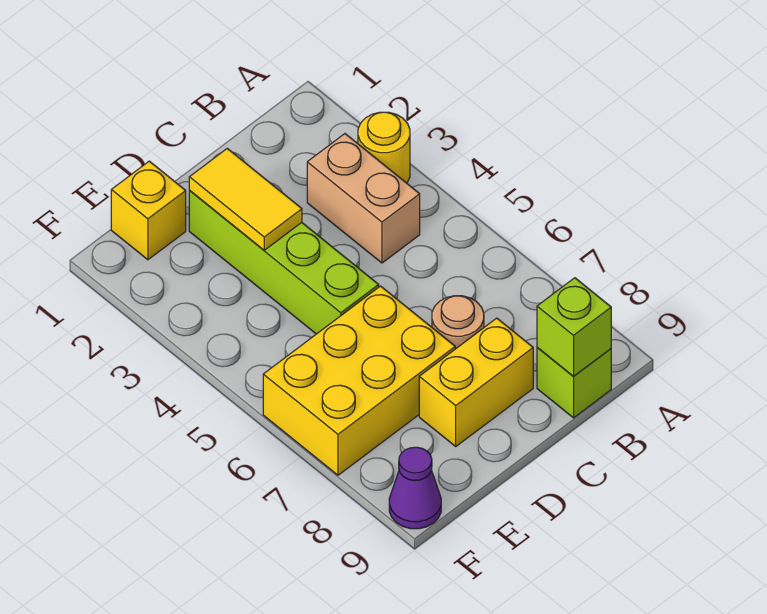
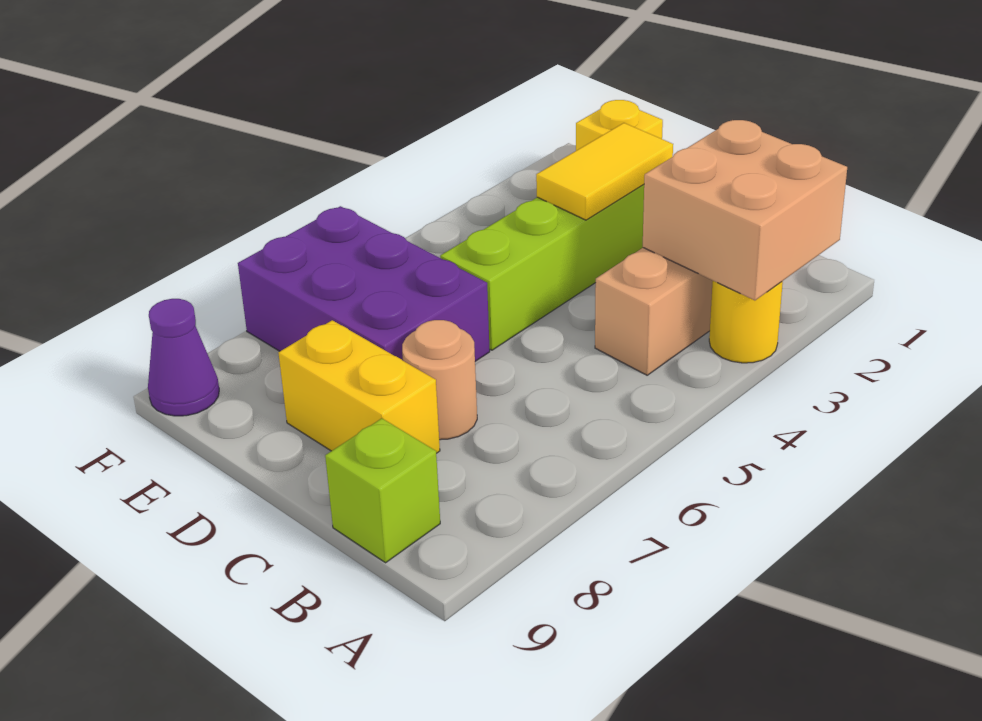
none -> tan 2x2 brick [643,120,847,300]
lime 1x1 brick [537,278,611,377] -> none
yellow 2x3 brick [263,286,455,475] -> purple 2x3 brick [238,206,490,361]

